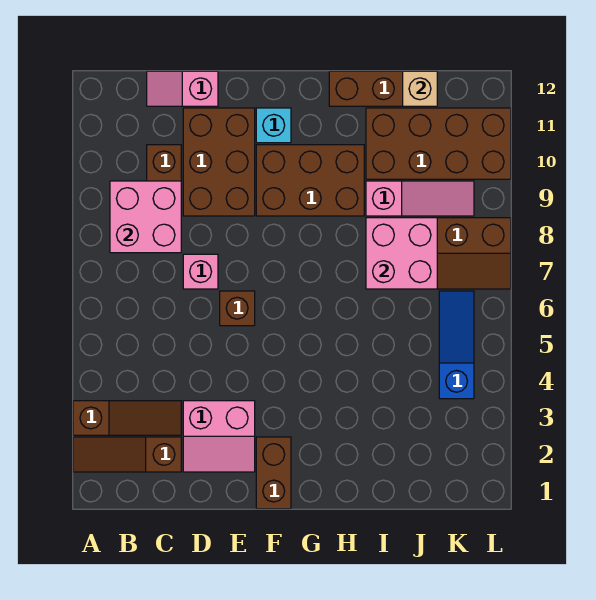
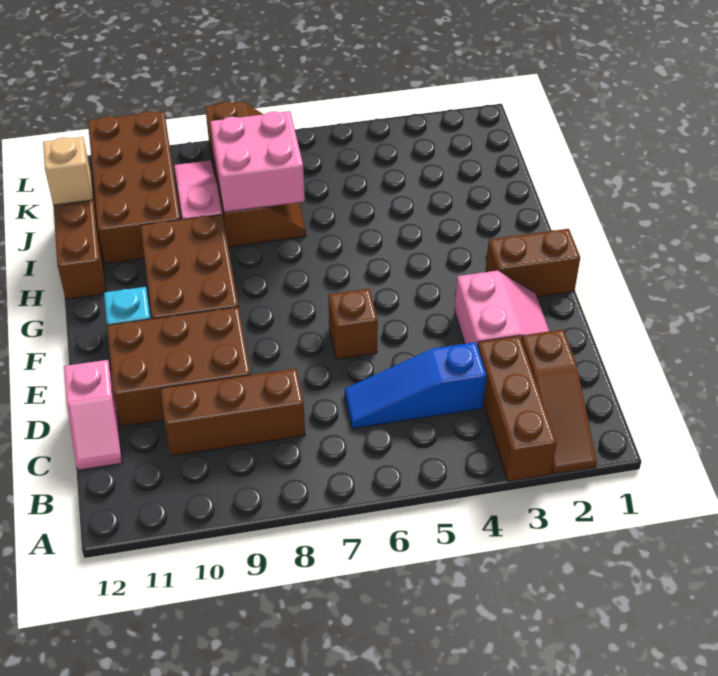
brown 1x3 slope [73,401,181,435] -> brown 1x3 brick [478,336,557,482]
pink 2x2 brick [110,181,181,253] -> none
pink 1x1 brick [183,254,218,289] -> none
blue 1x3 slope [439,291,474,399] -> blue 1x3 slope moved to [345,342,486,428]

